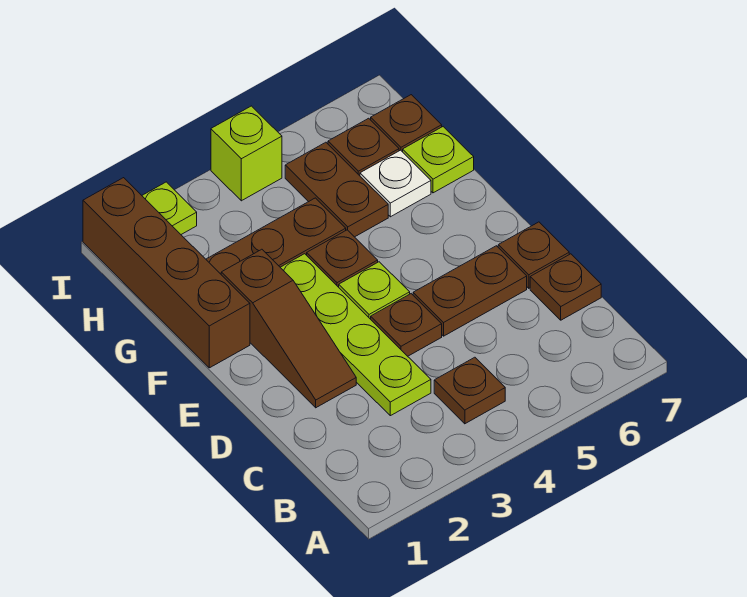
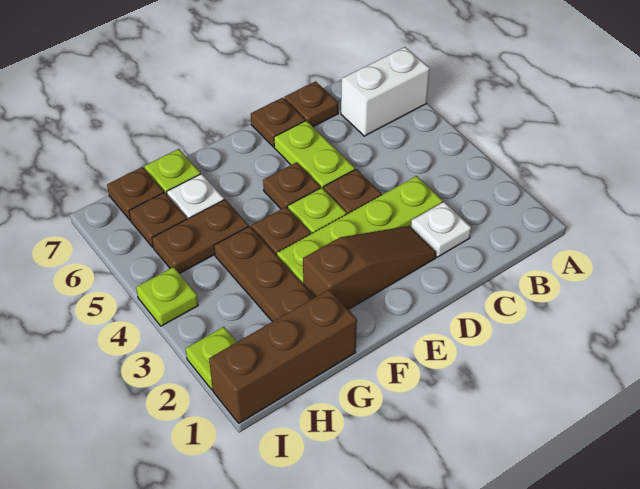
none -> white 1x2 brick [341,47,430,136]
brown 1x1 plate [434,357,505,424] -> brown 1x1 plate moved to [263,162,320,209]
none -> white 1x1 plate [411,202,471,257]
brown 1x2 plate [413,246,527,336] -> lime 1x2 plate [274,121,355,188]
brown 1x4 brick [83,178,250,368] -> brown 1x3 brick [209,290,357,423]
lime 1x1 brick [211,106,282,201] -> lime 1x1 plate [136,267,198,326]

